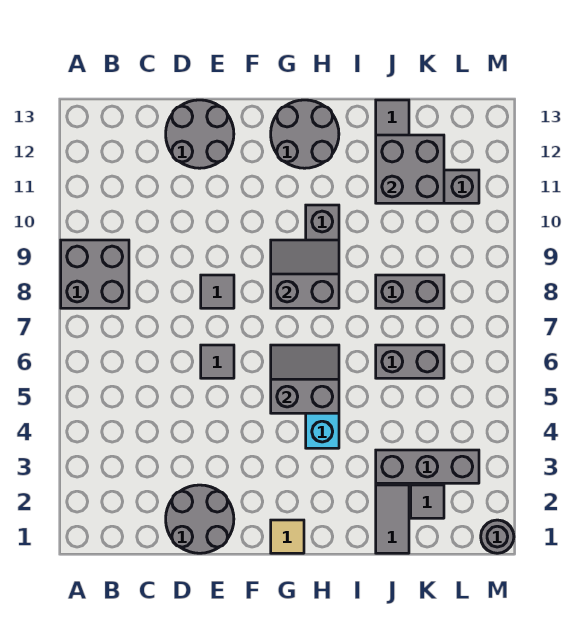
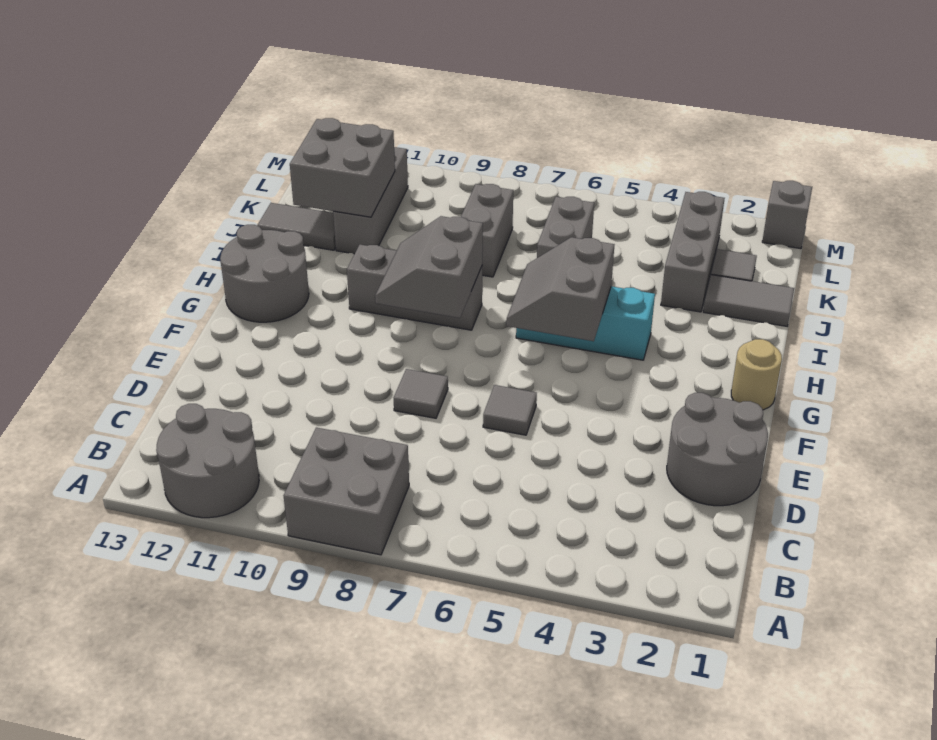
grey 2x2 round brick [166,100,234,168] -> grey 2x2 round brick moved to [156,404,259,518]
tan 1x1 tile [271,520,304,553] -> tan 1x1 round brick [731,339,782,410]
grey 1x1 round brick [481,520,514,553] -> grey 1x1 brick [762,181,812,249]

